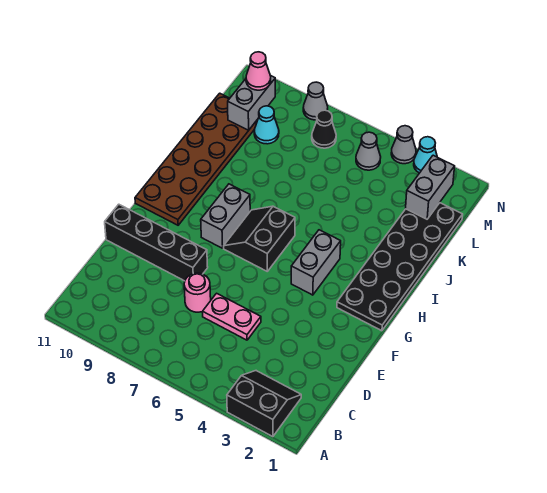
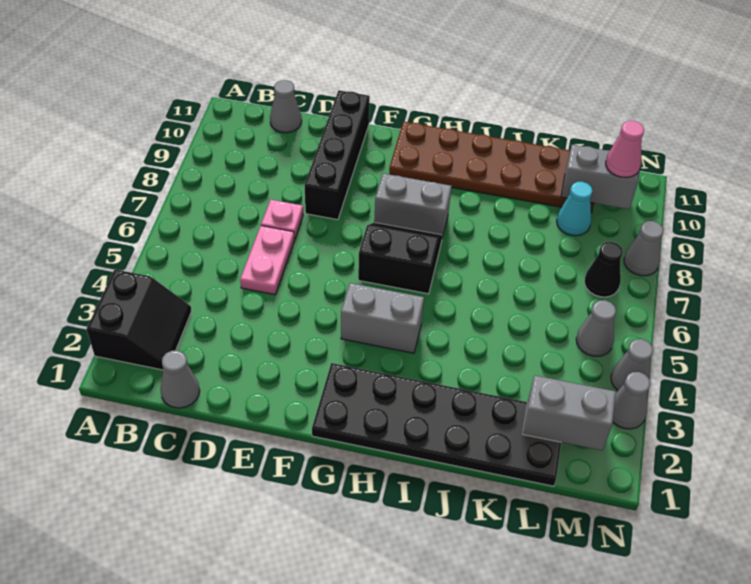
none -> grey 1x1 cone [160,351,200,408]
none -> grey 1x1 cone [270,80,302,133]
pink 1x1 round brick [184,273,211,312] -> pink 1x1 plate [261,200,303,239]
cyan 1x1 cone [414,137,437,173] -> grey 1x1 cone [613,372,650,429]

